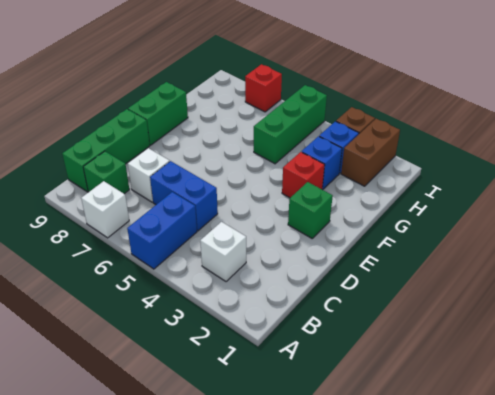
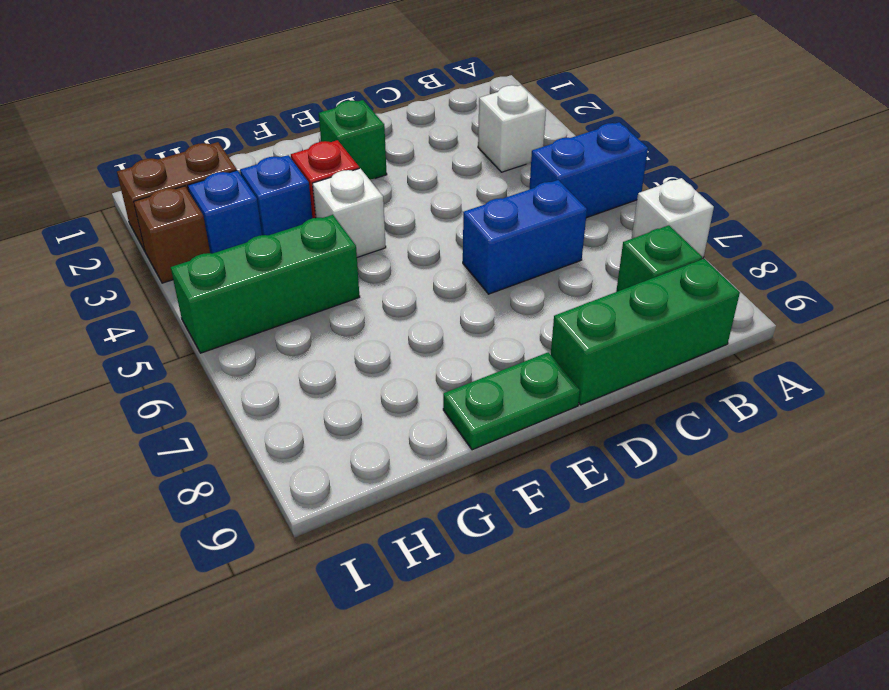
blue 1x2 brick [150,161,218,231] -> blue 1x2 brick turned to [463,180,587,294]
white 1x1 brick [128,148,170,202] -> white 1x1 brick moved to [313,168,386,257]
green 1x2 brick [128,82,188,145] -> green 1x2 plate [443,352,580,450]
red 1x1 brick [245,64,282,112] -> none

